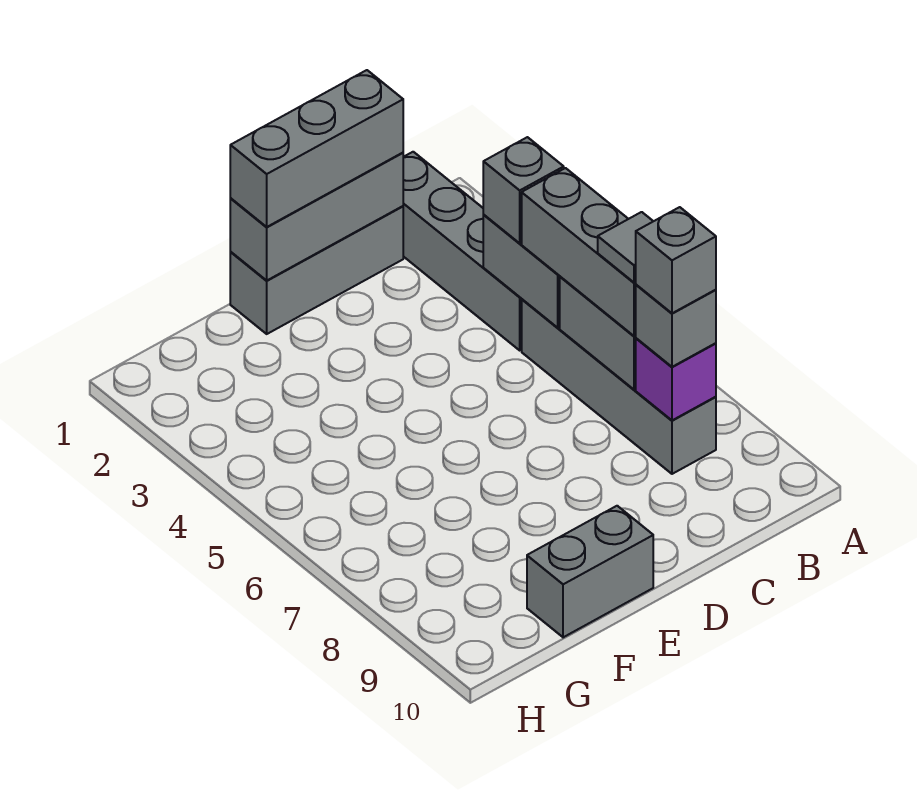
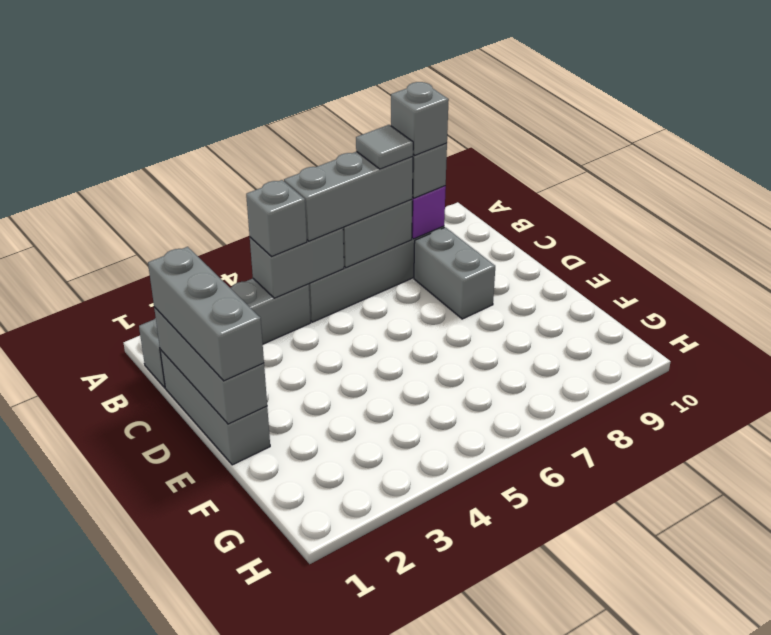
grey 1x2 brick [527,506,653,637] -> grey 1x2 brick moved to [414,227,495,319]

